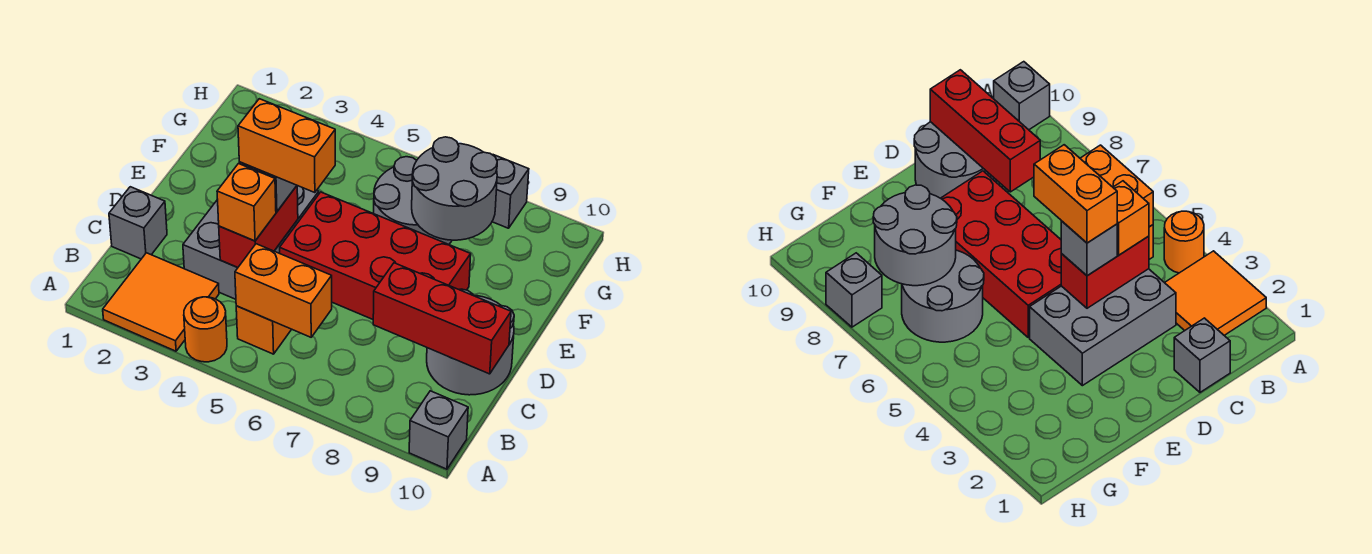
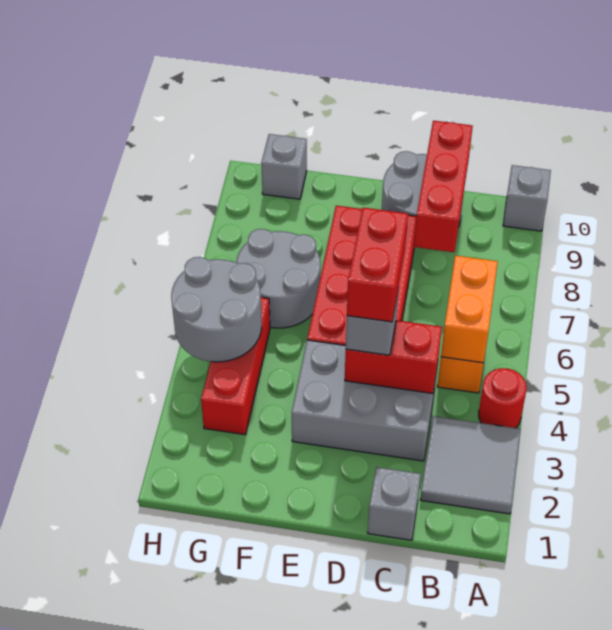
orange 2x2 tile [103,253,219,351] -> grey 2x2 tile [420,416,520,514]
orange 1x1 round brick [184,297,227,362] -> red 1x1 round brick [479,368,527,428]
orange 1x1 brick [217,164,276,241] -> none
orange 1x2 brick [238,99,335,193] -> red 1x2 brick [347,208,408,322]
grey 2x2 round brick [412,137,497,240] -> grey 2x2 round brick moved to [171,257,262,362]
none -> red 1x3 brick [201,297,270,435]
grey 1x1 brick [492,155,529,228] -> grey 1x1 brick moved to [261,134,307,199]

